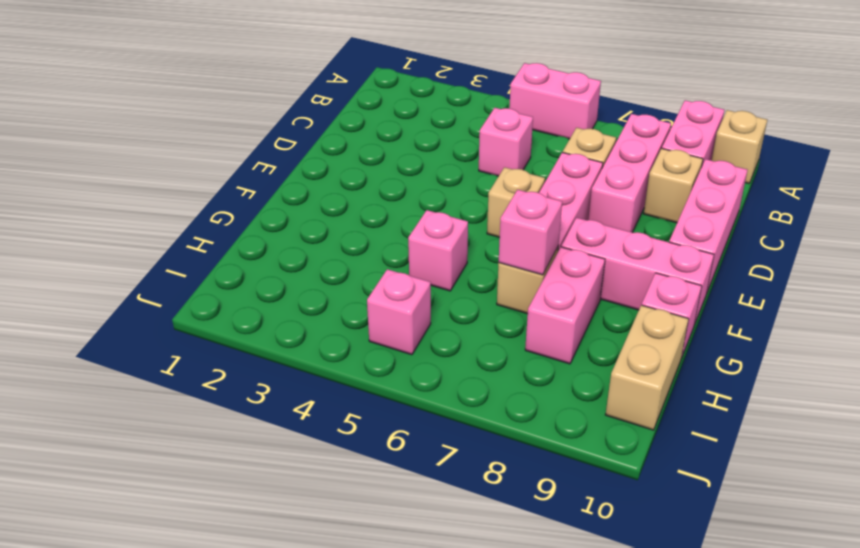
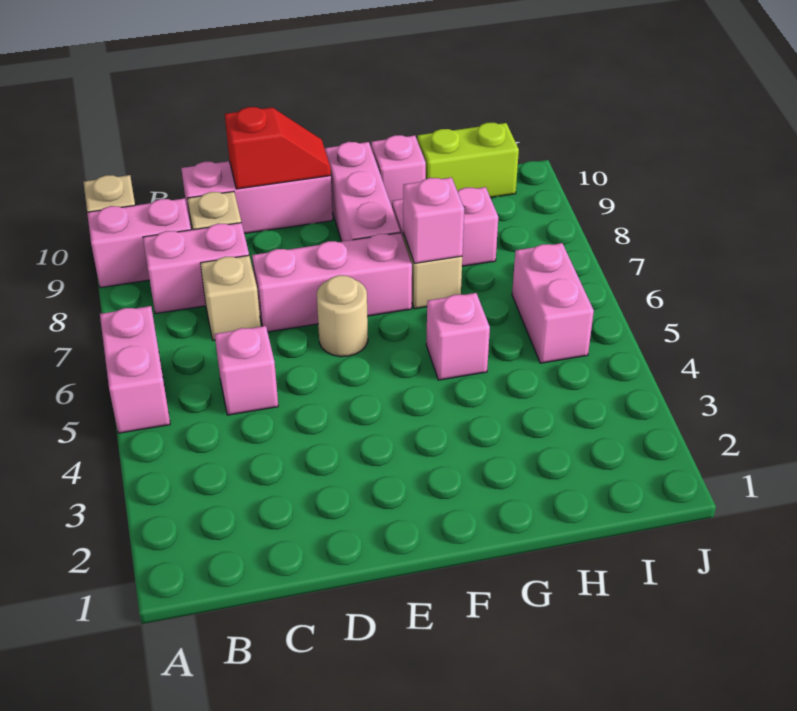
pink 1x3 brick [588,114,671,233] -> pink 1x2 brick [143,223,249,314]
none -> red 1x2 slope [225,107,331,189]
tan 1x1 brick [487,167,545,237] -> tan 1x1 round brick [317,275,368,357]
tan 1x2 brick [606,305,689,430] -> lime 1x2 brick [417,123,519,198]
pink 1x1 brick [367,269,431,355] -> pink 1x2 brick [512,243,594,363]

